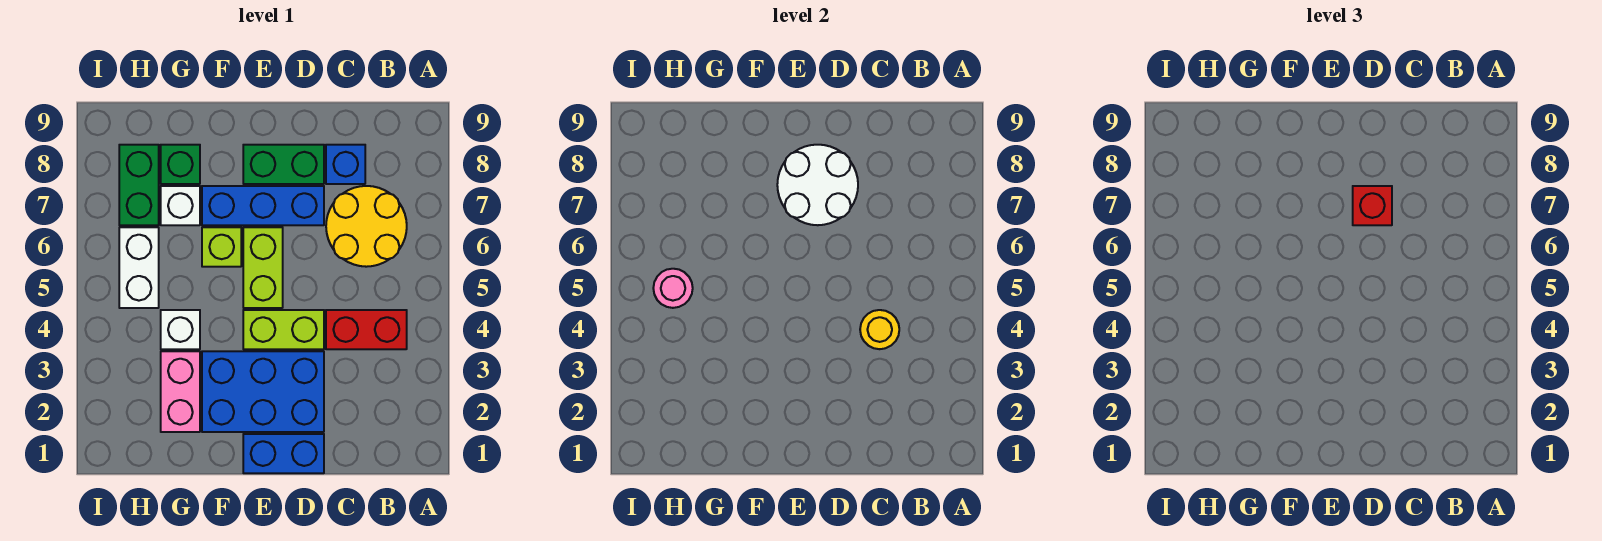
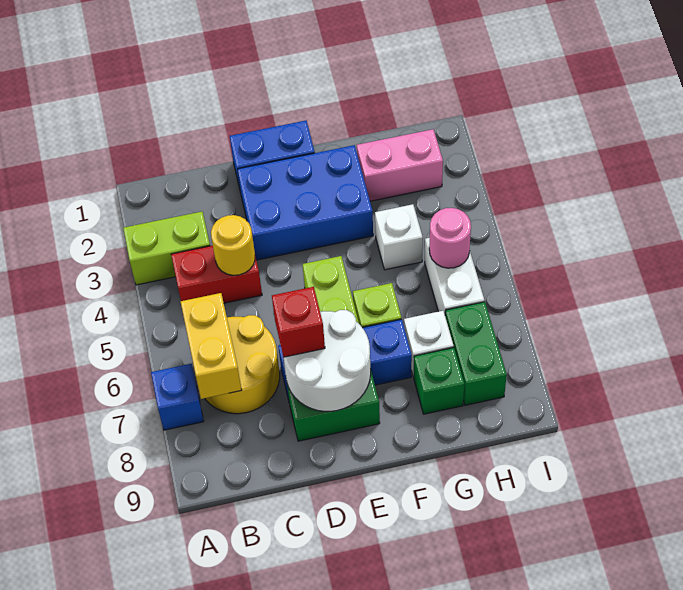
none -> yellow 1x2 brick [181,293,242,399]
blue 1x1 brick [326,145,365,184] -> blue 1x1 brick moved to [151,364,204,430]
lime 1x2 brick [243,310,324,349] -> lime 1x2 brick moved to [123,212,210,285]
pink 1x2 brick [161,351,200,432] -> pink 1x2 brick turned to [357,129,443,201]

